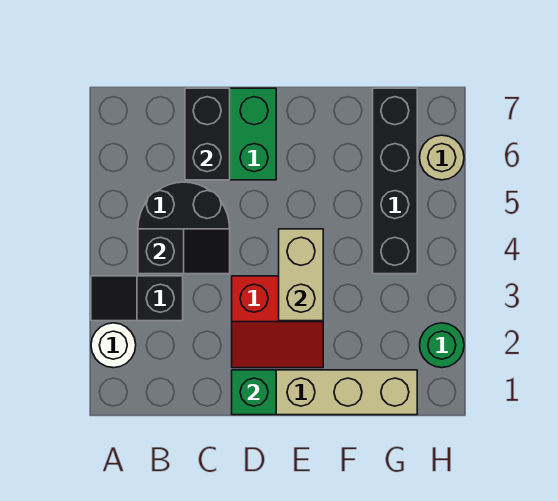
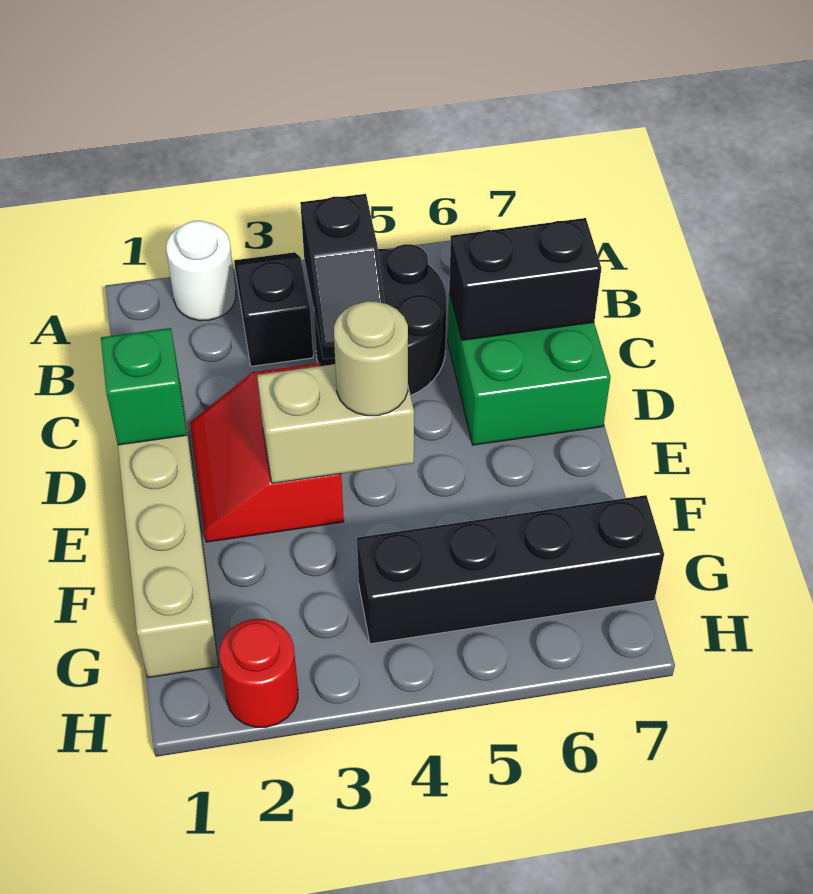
green 1x1 round brick [420,323,464,368] -> red 1x1 round brick [219,619,298,727]
tan 1x1 round brick [420,135,464,180] -> tan 1x1 round brick moved to [334,301,408,416]

